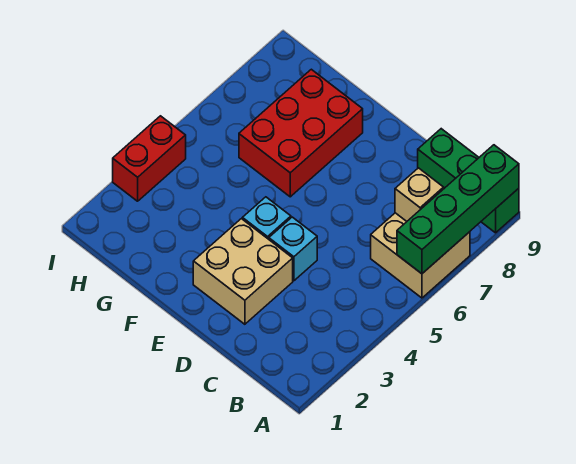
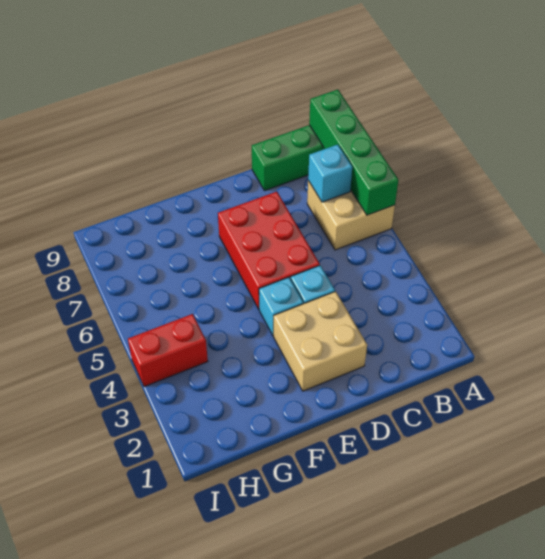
tan 1x1 brick [395,168,444,221] -> cyan 1x1 brick [308,145,352,202]
red 2x3 brick [239,69,363,197] -> red 2x3 brick moved to [218,192,320,309]
red 1x2 brick [113,116,186,201] -> red 1x2 brick turned to [128,314,208,387]

